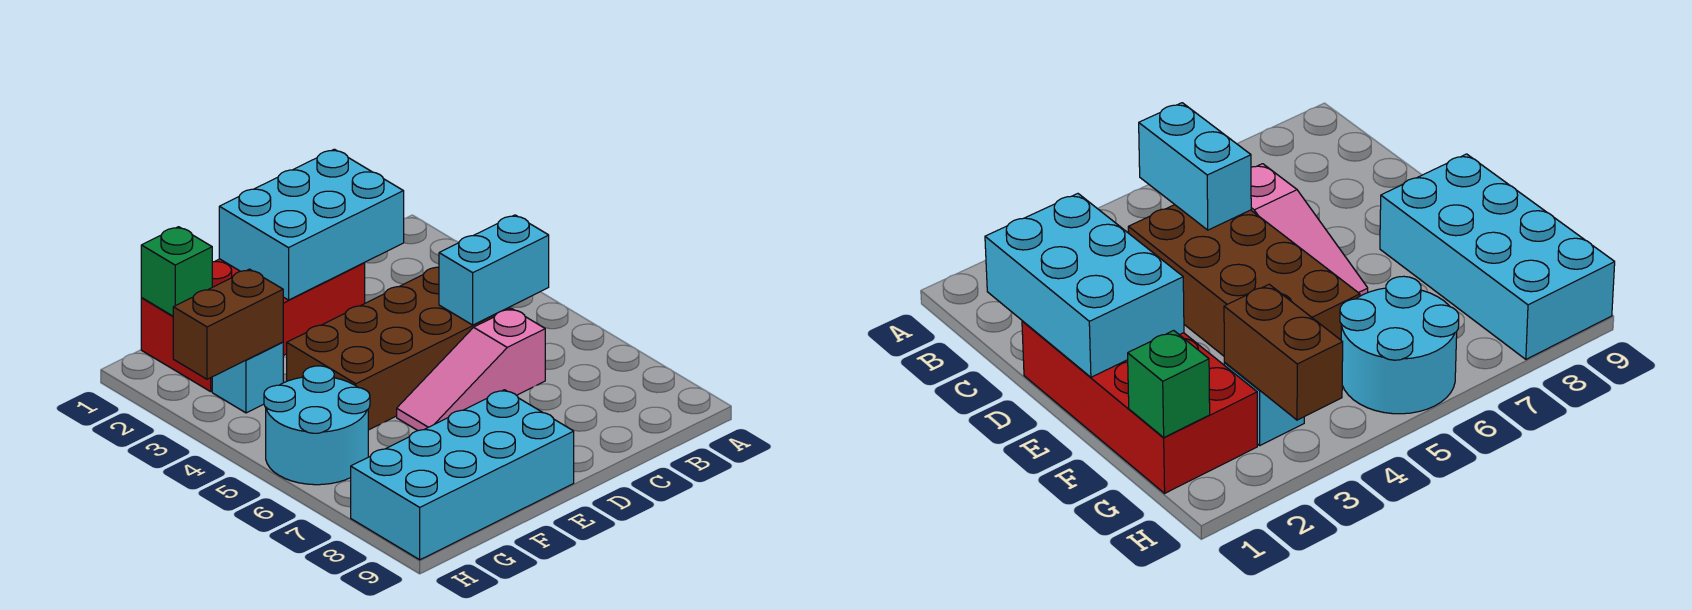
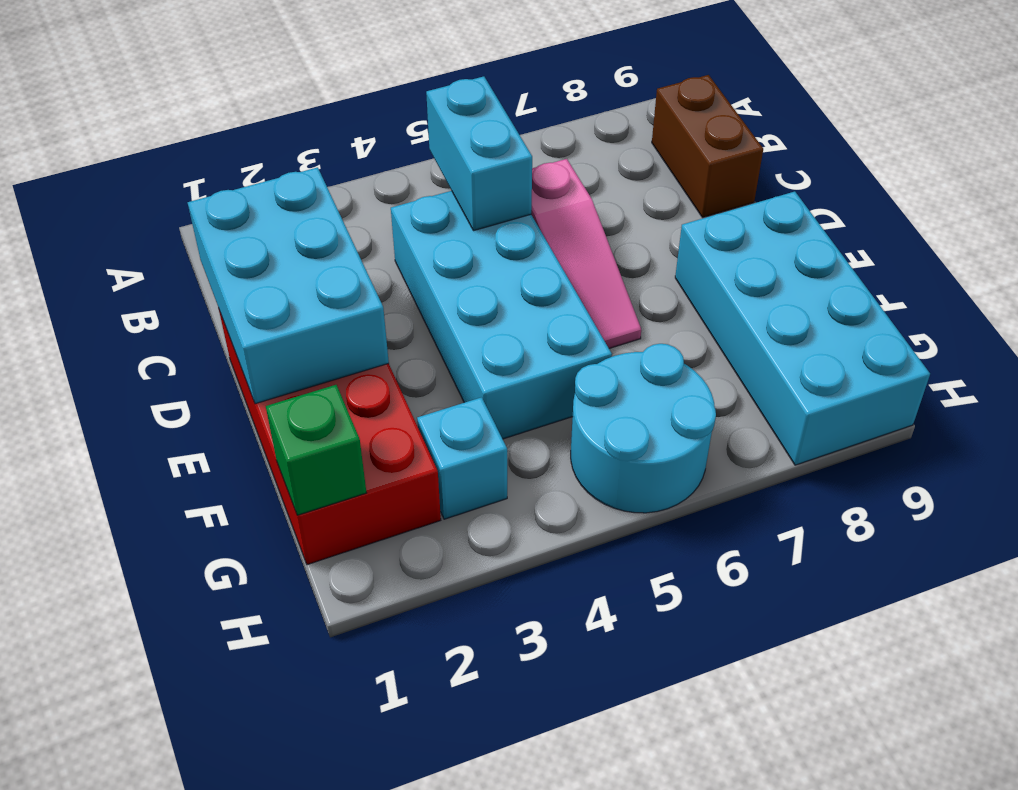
brown 2x4 brick [287,267,510,430] -> cyan 2x4 brick [391,191,612,439]
brown 1x2 brick [173,269,283,379] -> brown 1x2 brick moved to [652,75,763,217]

